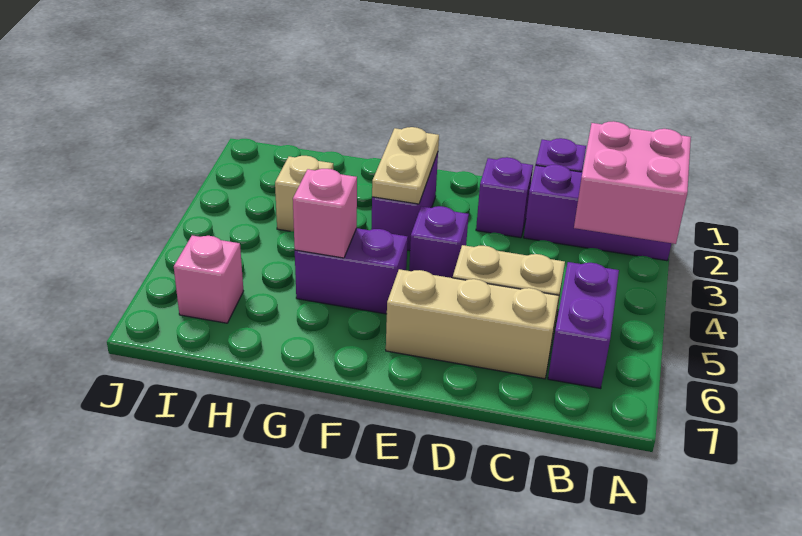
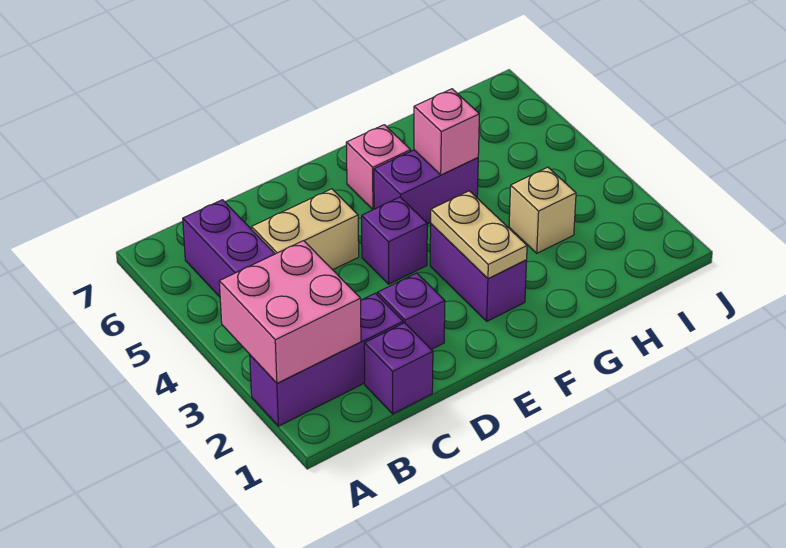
tan 1x3 brick [386,269,559,379] -> none
pink 1x1 brick [174,235,243,323] -> pink 1x1 brick moved to [346,125,411,210]

